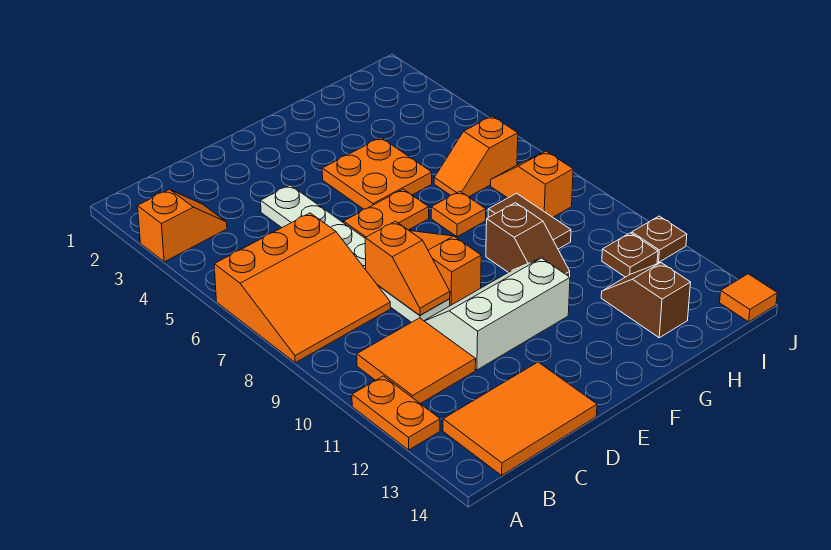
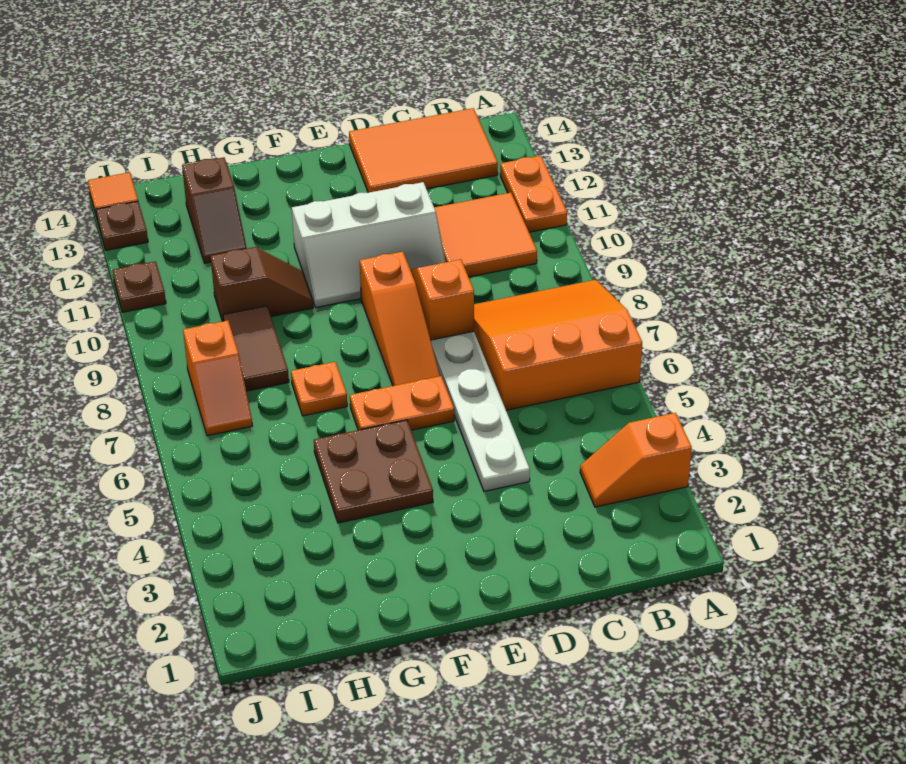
orange 2x2 plate [322,138,432,209] -> brown 2x2 plate [314,420,433,523]
brown 1x2 slope [486,203,570,277] -> brown 1x2 slope turned to [211,247,313,321]
orange 1x2 slope [434,116,518,197] -> none
brown 1x1 plate [602,233,658,277] -> brown 1x1 plate moved to [96,201,148,250]

